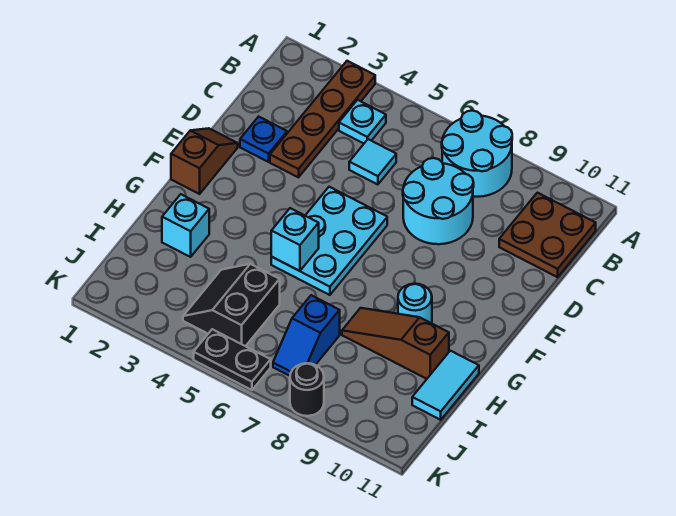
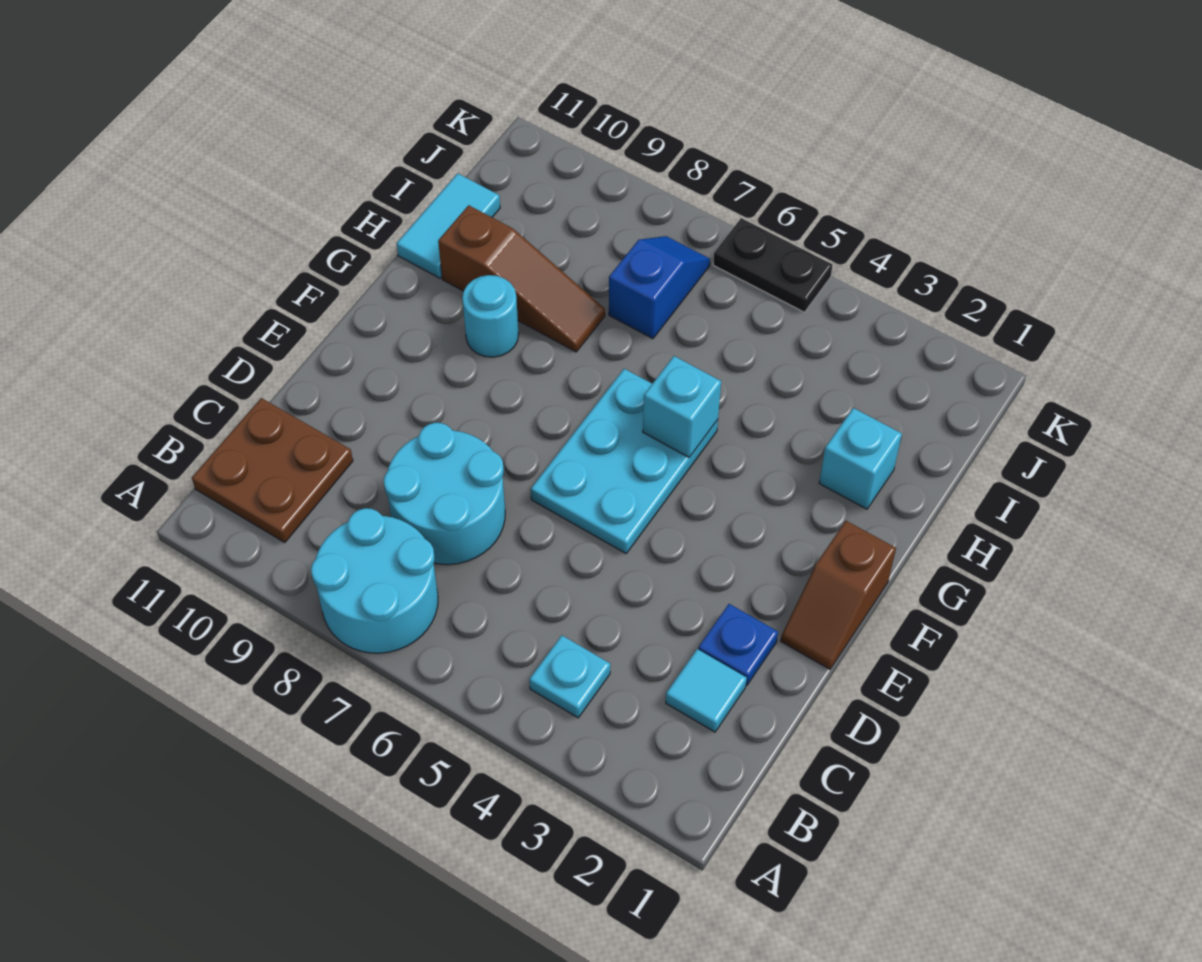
brown 1x4 plate [270,61,375,177] -> none
cyan 1x1 tile [349,139,396,185] -> cyan 1x1 tile moved to [666,649,747,732]
black 2x2 slope [183,264,280,346] -> none
black 1x1 round brick [290,363,324,416] -> none

